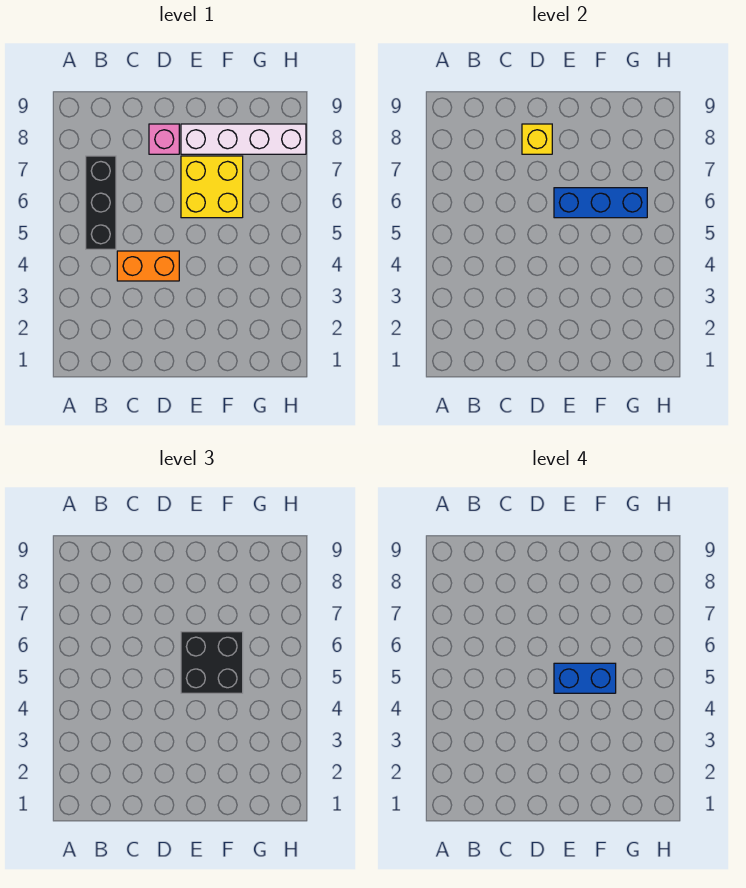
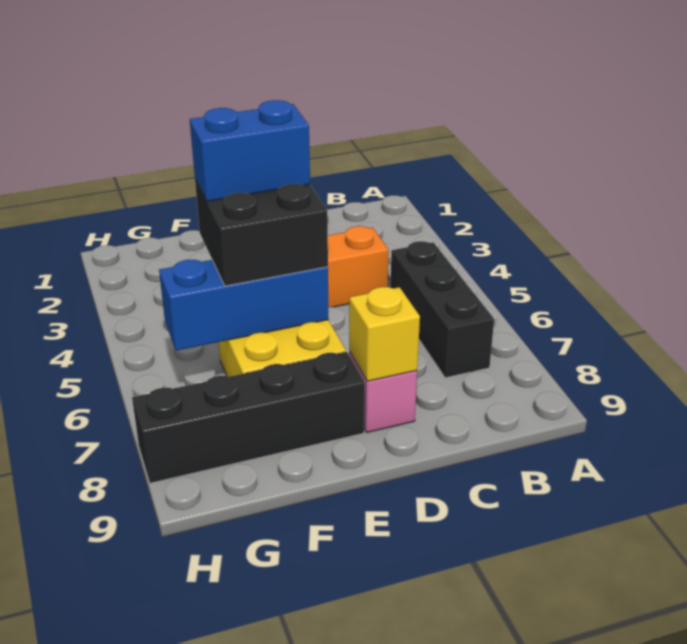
white 1x4 brick [181,124,306,154] -> black 1x4 brick [132,352,365,483]

